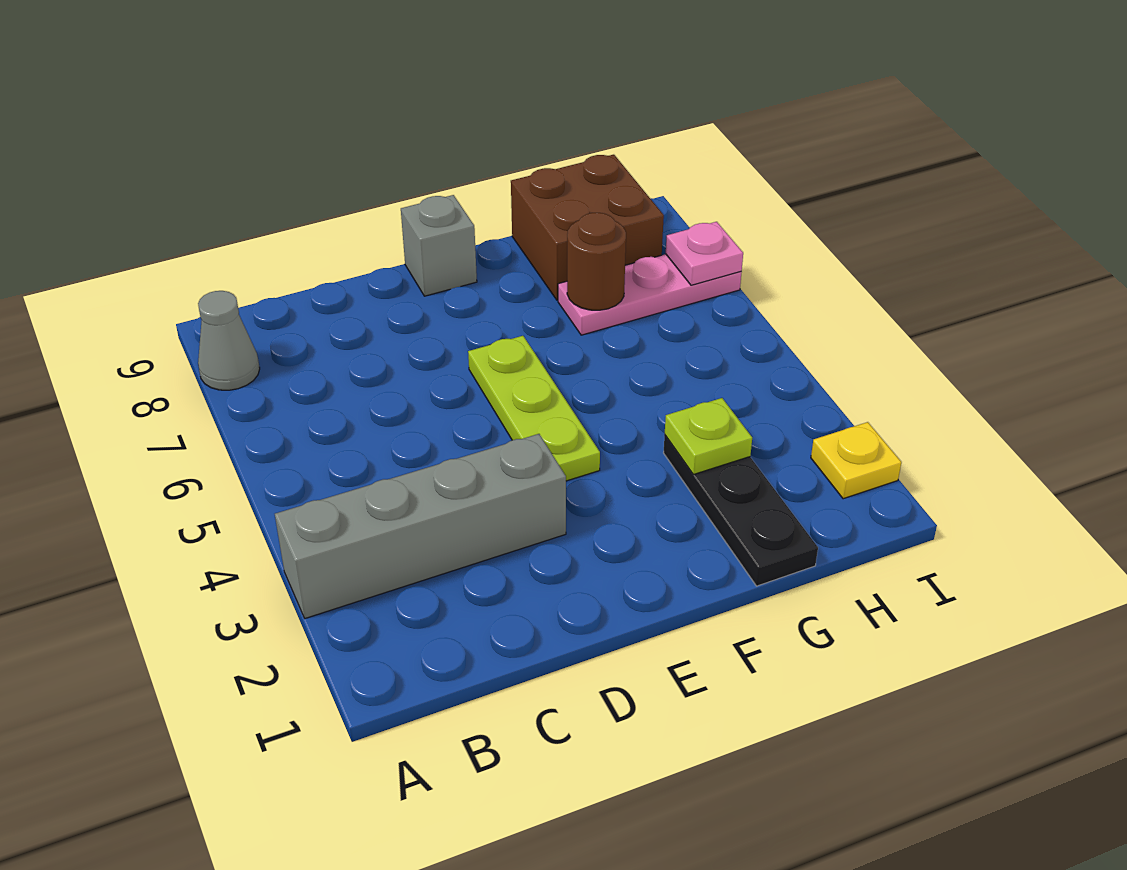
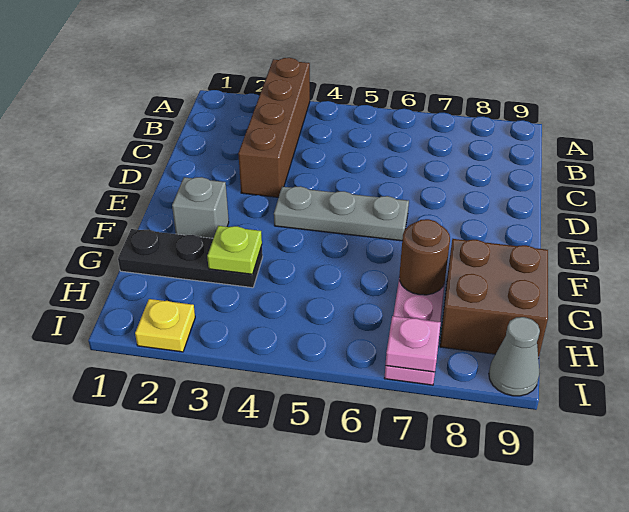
grey 1x4 brick [275,434,566,618] -> brown 1x4 brick [238,58,310,197]
grey 1x1 cone [198,291,260,390] -> grey 1x1 cone moved to [489,317,540,396]
lime 1x3 plate [468,336,600,481] -> grey 1x3 plate [274,186,409,241]
grey 1x1 brick [401,195,477,296] -> grey 1x1 brick moved to [172,177,229,238]

